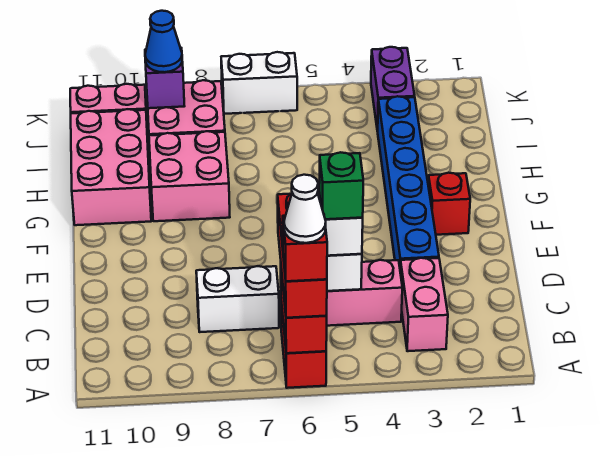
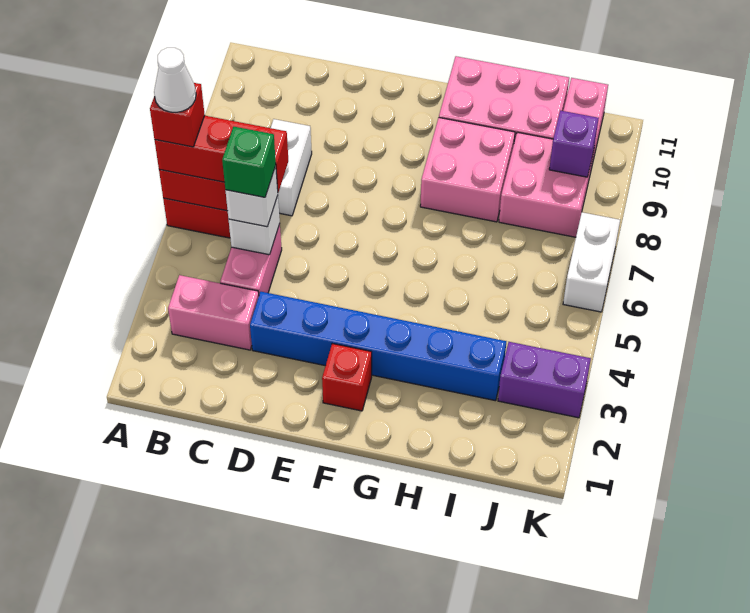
blue 1x1 cone [145,11,182,72] -> none

